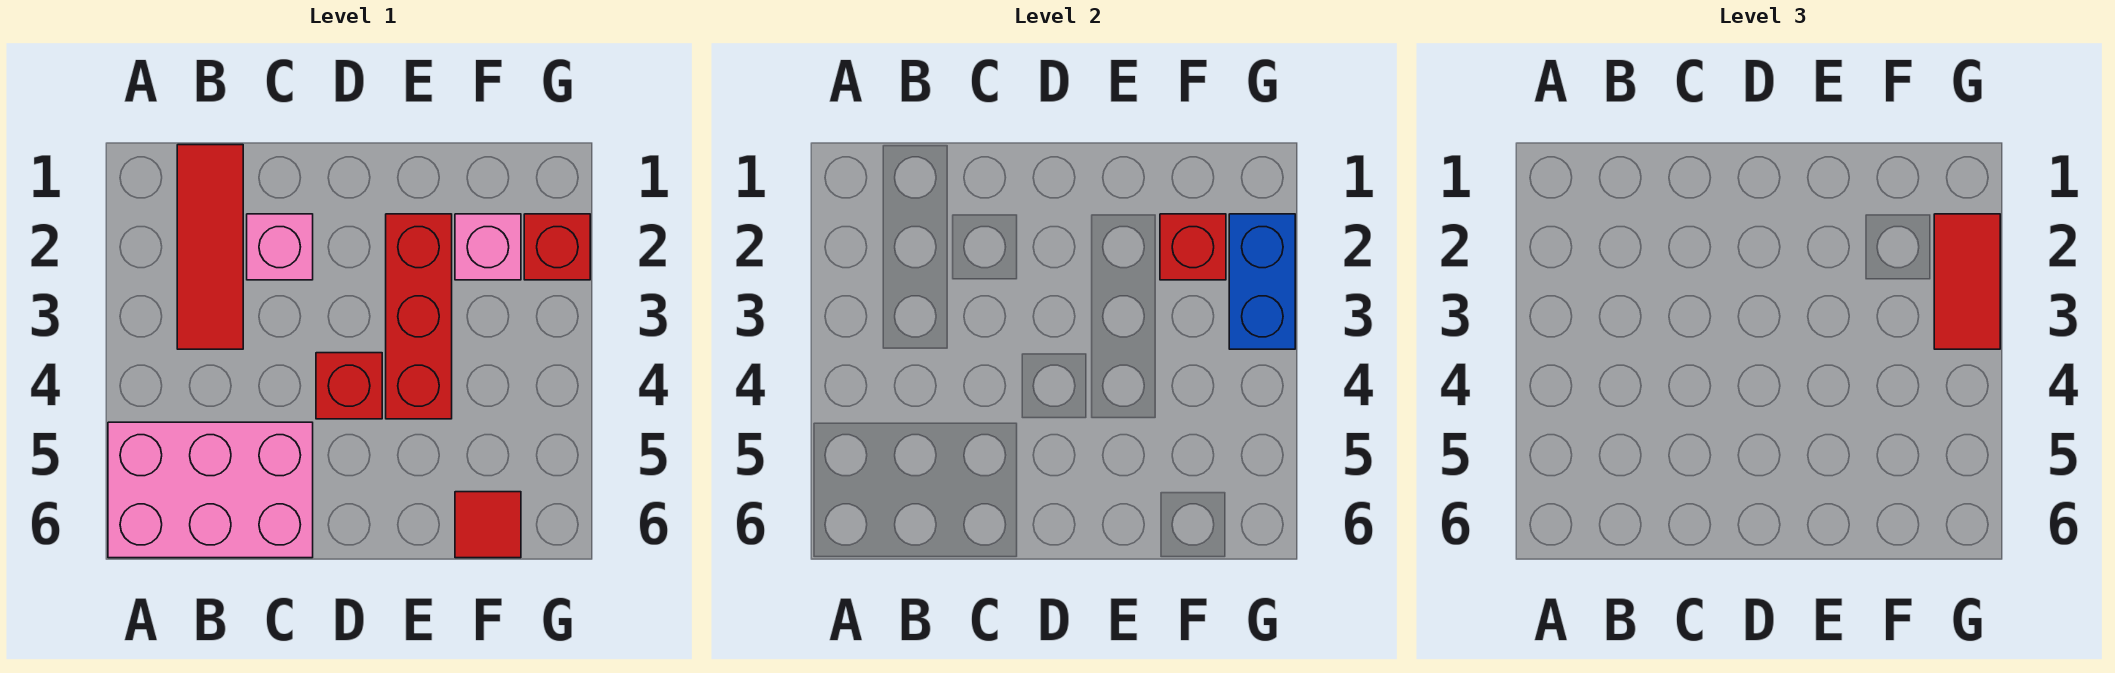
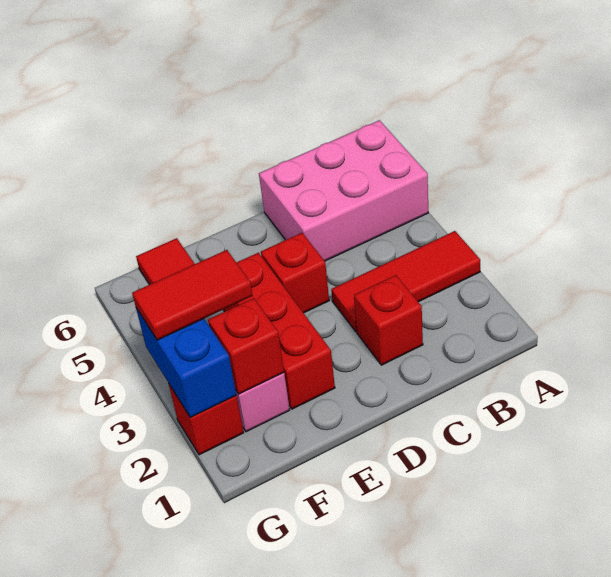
red 1x3 tile [177,145,243,349] -> red 1x3 tile turned to [331,231,480,332]
pink 1x1 brick [247,214,313,280] -> red 1x1 brick [354,275,423,365]
red 1x2 tile [1934,214,2000,349] -> red 1x2 tile turned to [132,250,253,340]

